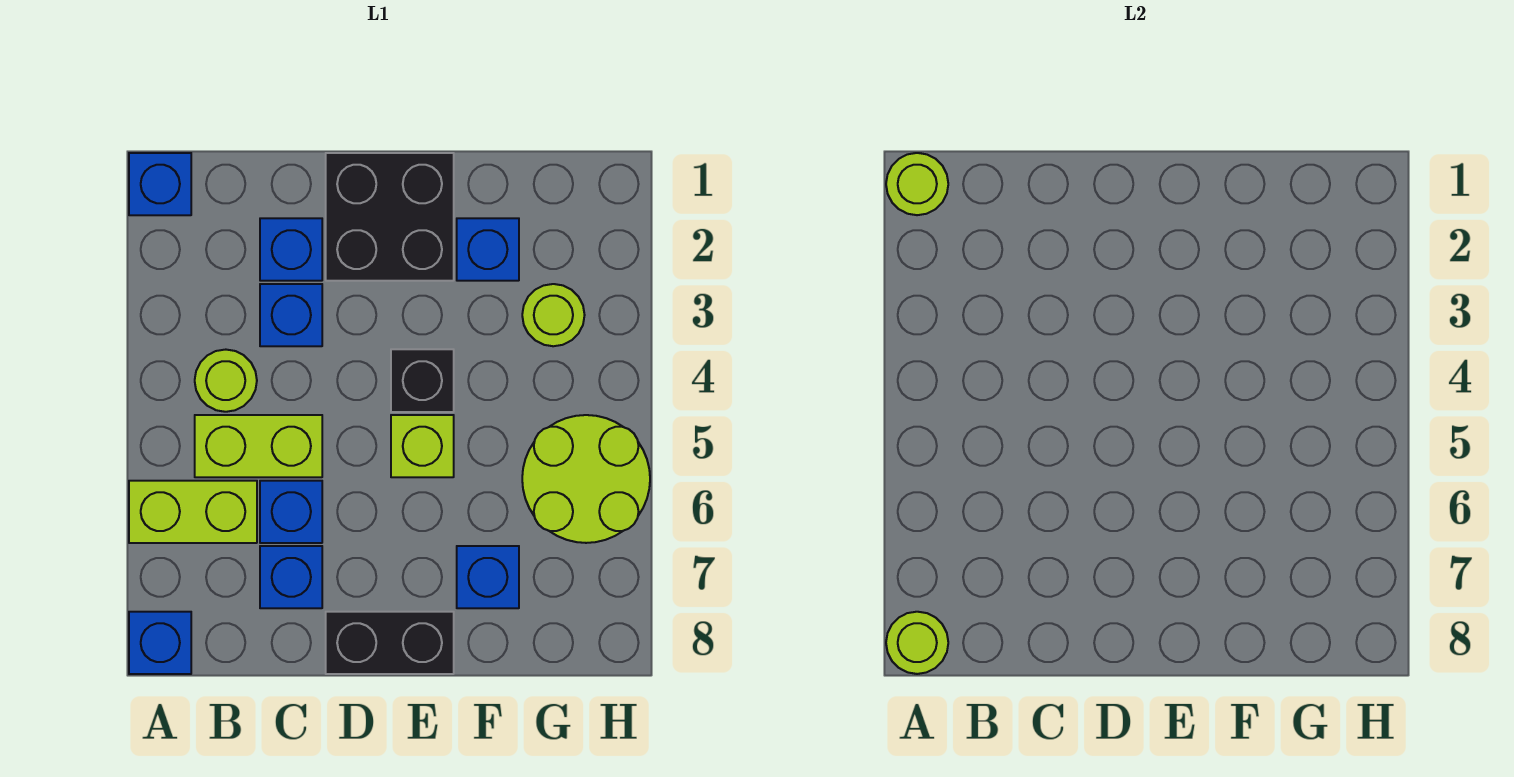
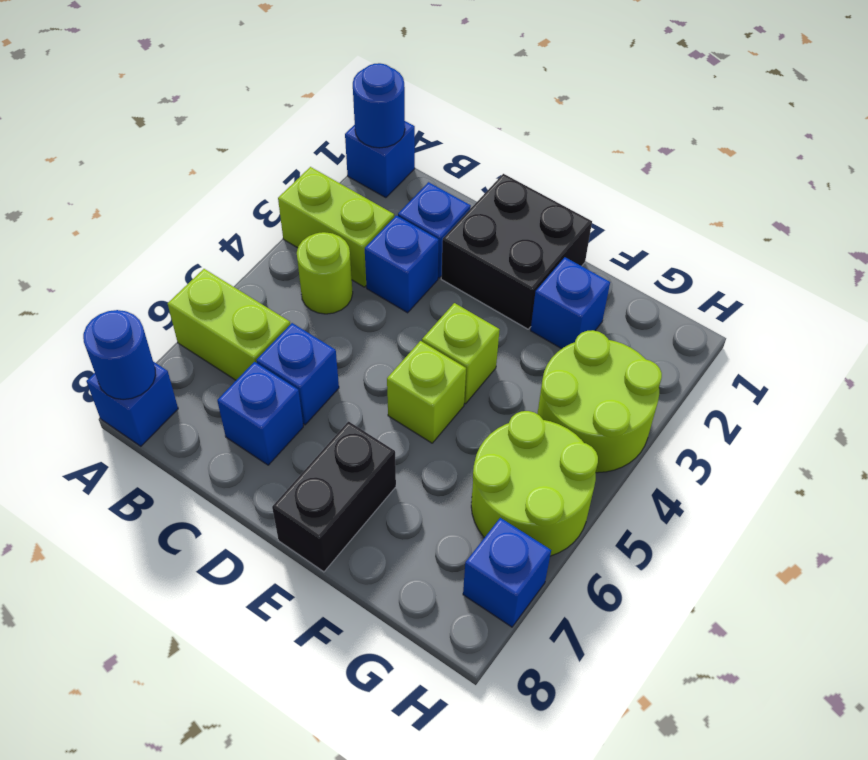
lime 1x1 round brick [886,153,948,215] -> blue 1x1 round brick [353,63,405,148]
lime 1x1 round brick [886,612,948,674] -> blue 1x1 round brick [83,310,156,400]
lime 1x2 brick [195,415,322,477] -> lime 1x2 brick moved to [278,167,394,287]
black 1x2 brick [326,612,454,674] -> black 1x2 brick turned to [272,422,396,572]
black 1x1 brick [391,349,454,412] -> lime 1x1 brick [422,303,500,404]
blue 1x1 brick [457,546,519,608] -> blue 1x1 brick moved to [463,518,551,627]
lime 1x1 round brick [522,284,585,346] -> lime 2x2 round brick [537,330,662,473]

